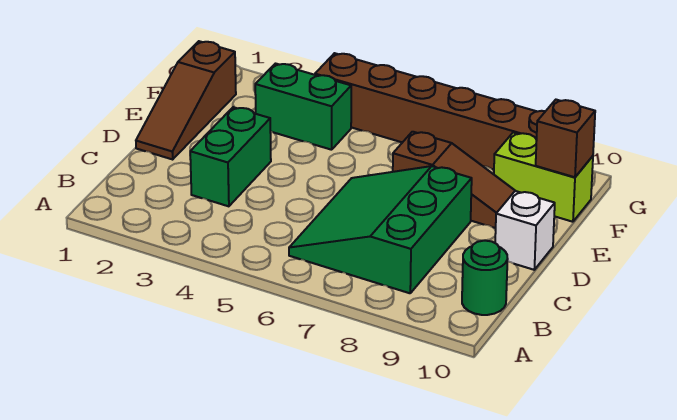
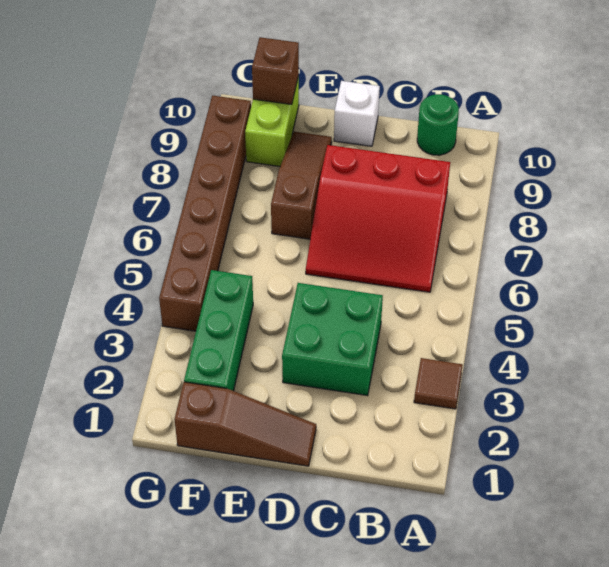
none -> brown 1x1 tile [414,358,463,409]
green 3x3 slope [289,166,472,293] -> red 3x3 slope [306,145,450,292]
green 1x2 brick [190,107,271,206] -> green 2x2 brick [282,283,383,396]
green 1x2 brick [255,64,351,150] -> green 1x3 brick [184,270,253,391]

